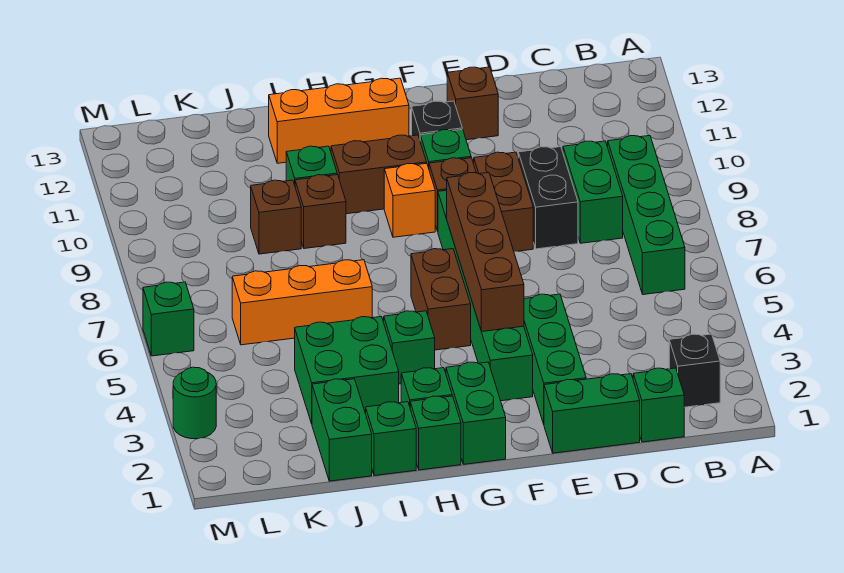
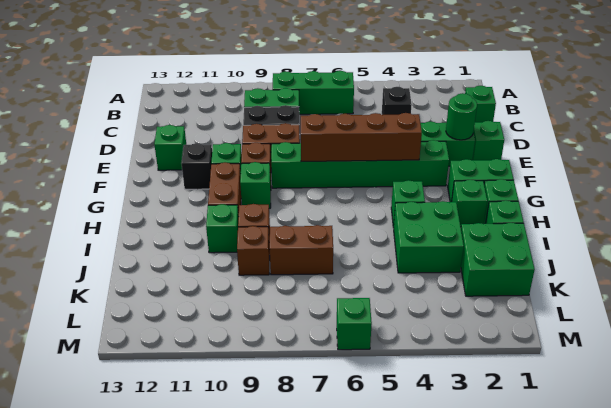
black 1x1 brick [669,334,720,407] -> black 1x1 brick moved to [382,87,412,115]
green 1x4 brick [608,136,685,295] -> green 1x3 brick [273,71,354,114]
green 1x2 brick [544,374,640,453] -> green 1x1 brick [472,121,504,160]
brown 1x1 brick [447,67,498,140] -> green 1x1 brick [154,125,186,170]
brown 1x2 brick [411,249,471,350] -> brown 1x2 brick moved to [270,225,333,275]
orange 1x1 brick [384,163,435,237] -> green 1x1 brick [240,162,271,209]
orange 1x3 brick [269,78,409,163] -> none
orange 1x3 brick [232,260,372,345] -> none
green 1x2 brick [312,379,372,481] -> green 2x2 brick [461,223,535,296]
green 1x1 round brick [173,367,216,439] -> green 1x1 round brick moved to [446,93,477,140]

